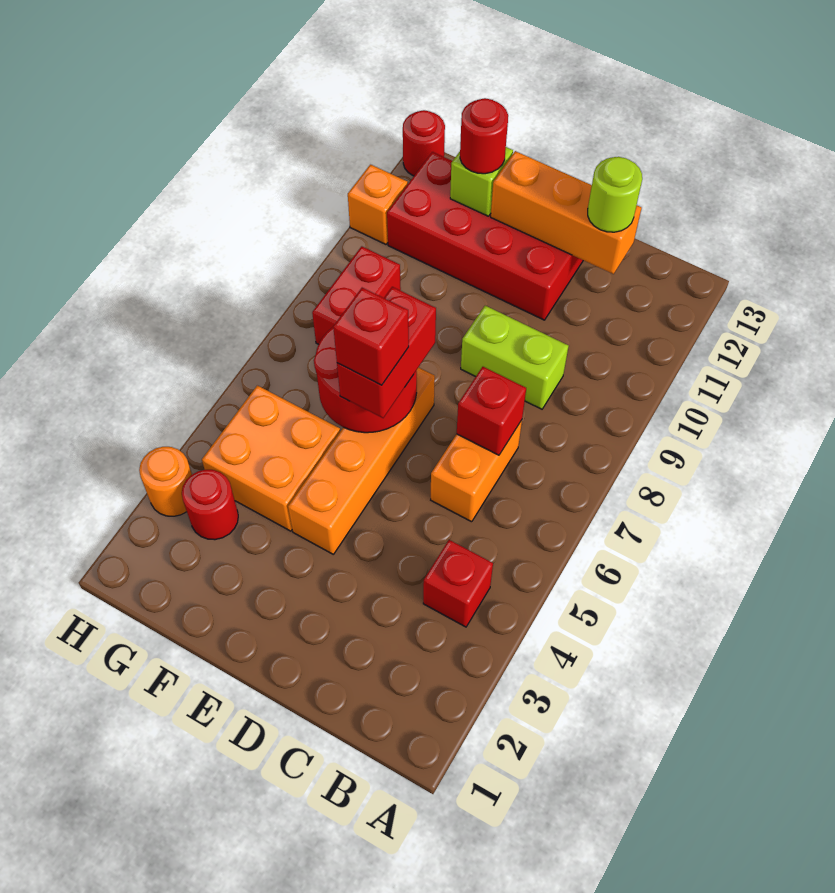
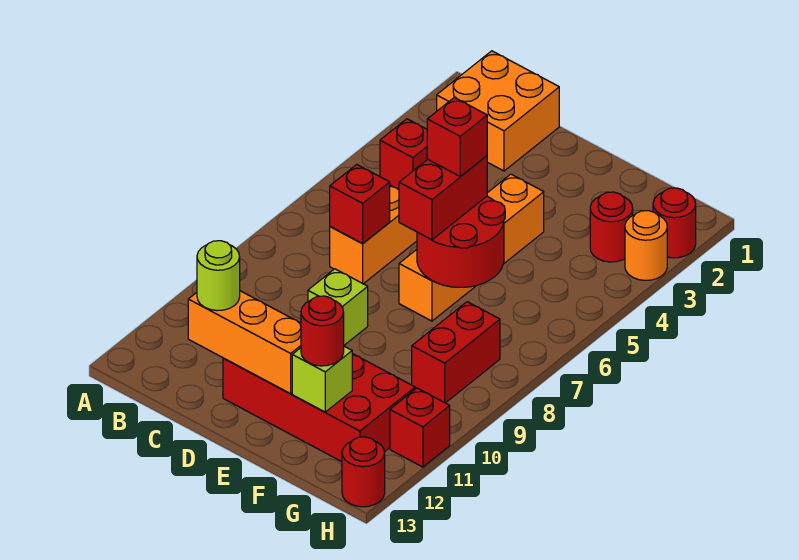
lime 1x2 brick [461,306,569,409] -> lime 1x1 brick [308,269,368,345]
orange 2x2 brick [202,385,340,531] -> orange 2x2 brick moved to [437,51,559,171]
none -> red 1x1 round brick [653,188,696,258]
orange 1x1 brick [348,165,408,244] -> red 1x1 brick [390,388,450,467]

